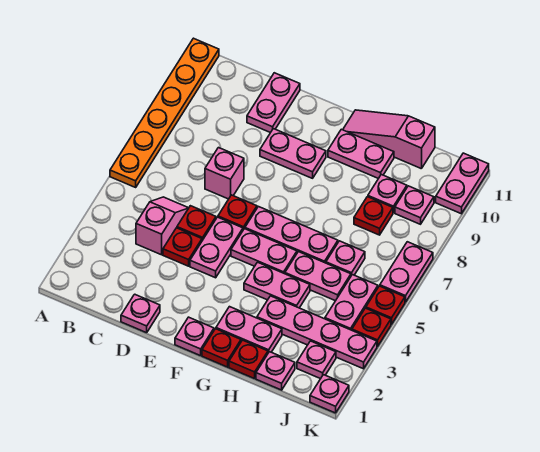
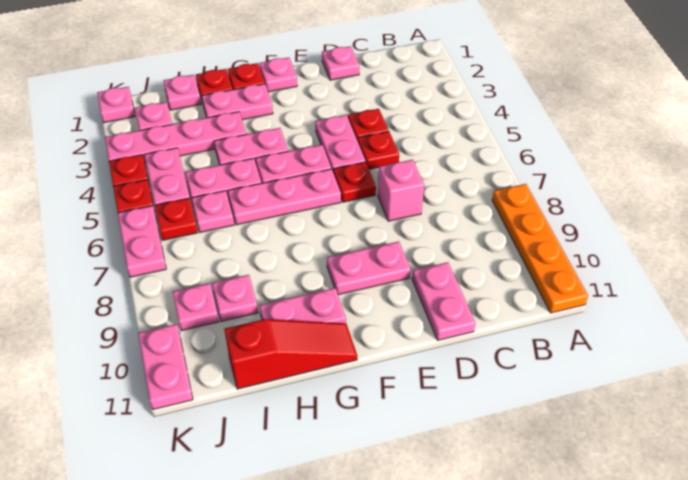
orange 1x6 plate [110,38,219,187] -> orange 1x4 plate [492,184,588,313]
pink 1x2 slope [136,197,188,255] -> none
pink 1x3 slope [343,110,435,169] -> red 1x3 slope [224,319,357,389]
red 1x1 plate [354,197,393,235] -> red 1x1 plate moved to [155,198,198,240]

